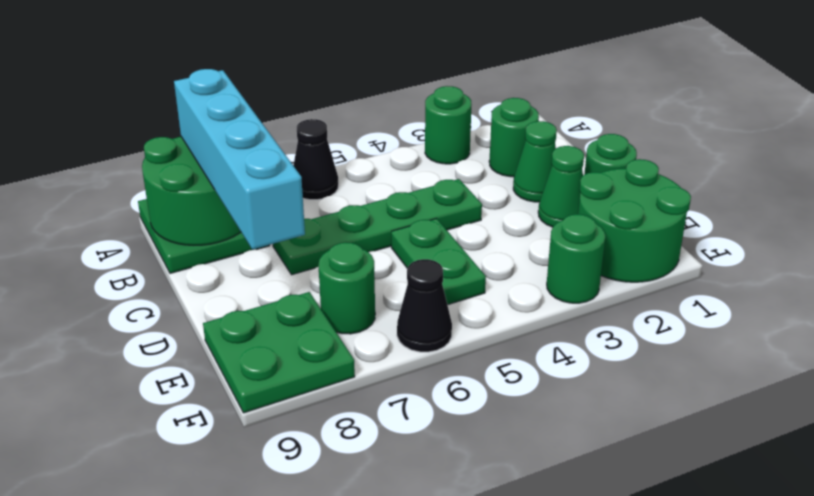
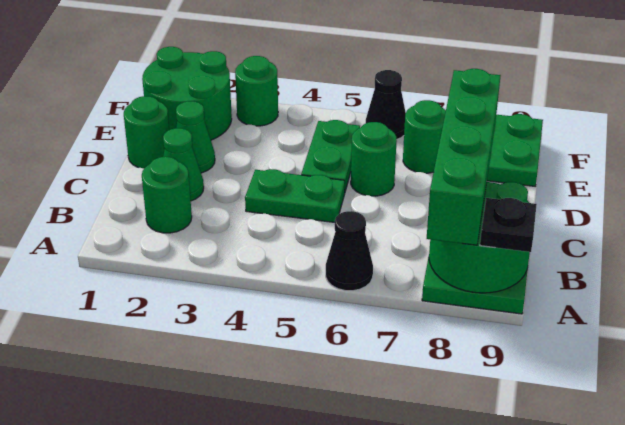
green 1x1 round brick [425,86,472,164] -> green 1x1 round brick moved to [351,122,397,196]
cyan 1x4 brick [174,69,305,249] -> green 1x4 brick [427,69,501,245]
none -> black 1x1 plate [480,198,537,252]
green 1x4 plate [273,179,482,275] -> green 1x2 plate [245,169,345,222]

